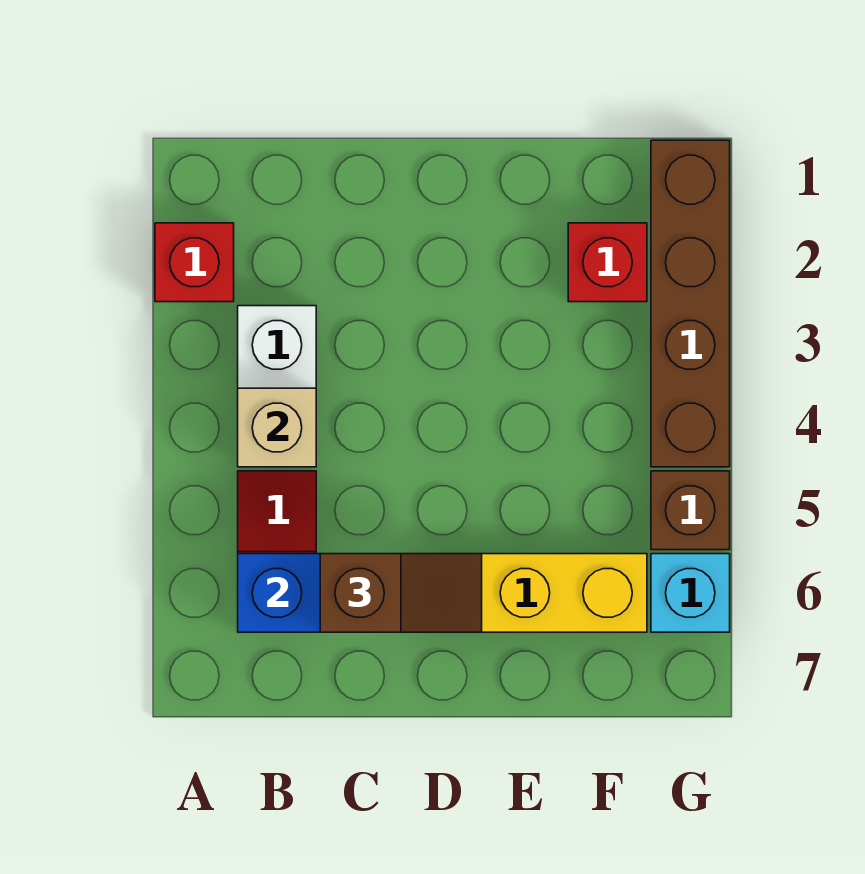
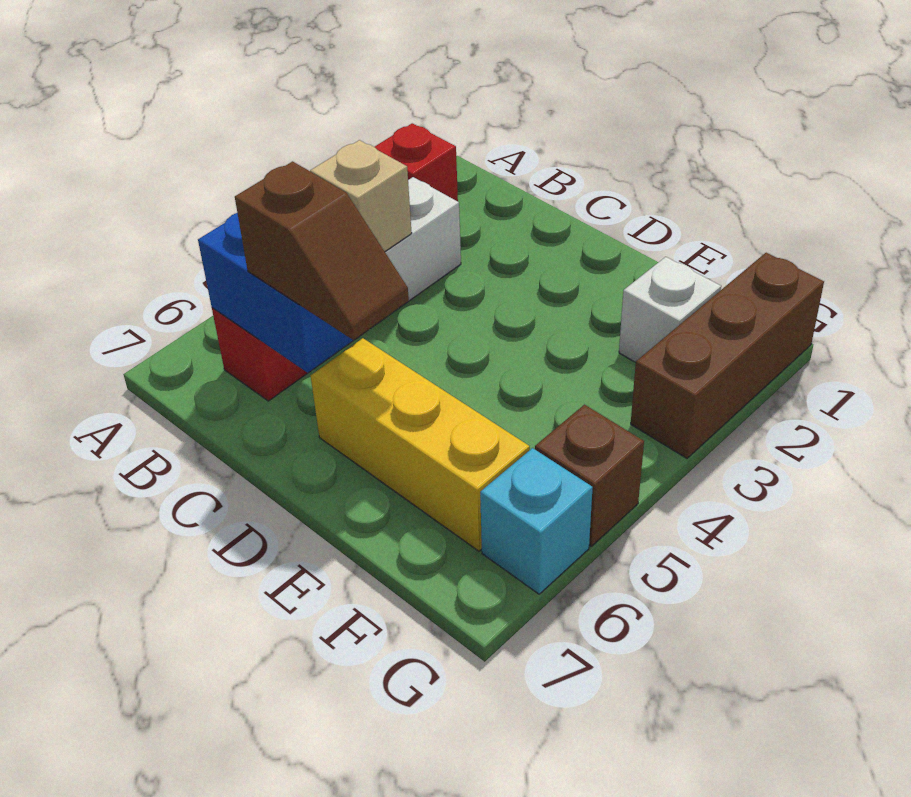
red 1x1 brick [568,223,647,302] -> white 1x1 brick [619,257,721,363]
brown 1x4 brick [651,140,730,467] -> brown 1x3 brick [631,253,824,458]

